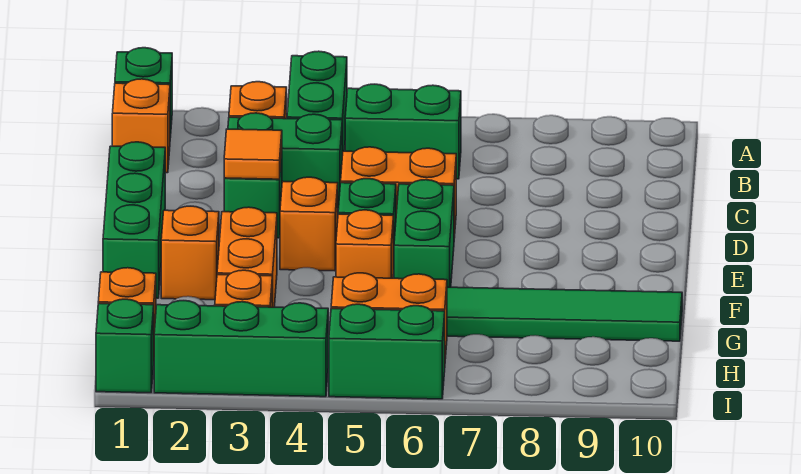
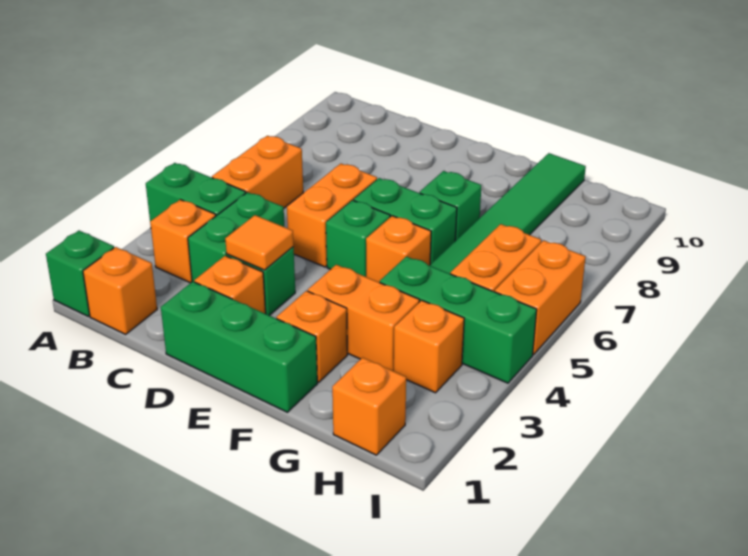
green 1x2 brick [345,84,461,179] -> orange 1x2 brick [212,136,303,208]
orange 1x1 brick [280,177,338,271] -> orange 1x1 brick moved to [194,256,266,314]
green 1x1 brick [96,299,154,393] -> green 1x1 brick moved to [420,171,481,241]
green 1x3 brick [154,301,328,397] -> green 1x3 brick turned to [380,256,537,383]
green 1x2 brick [329,304,445,399] -> orange 1x2 brick [494,240,586,355]

